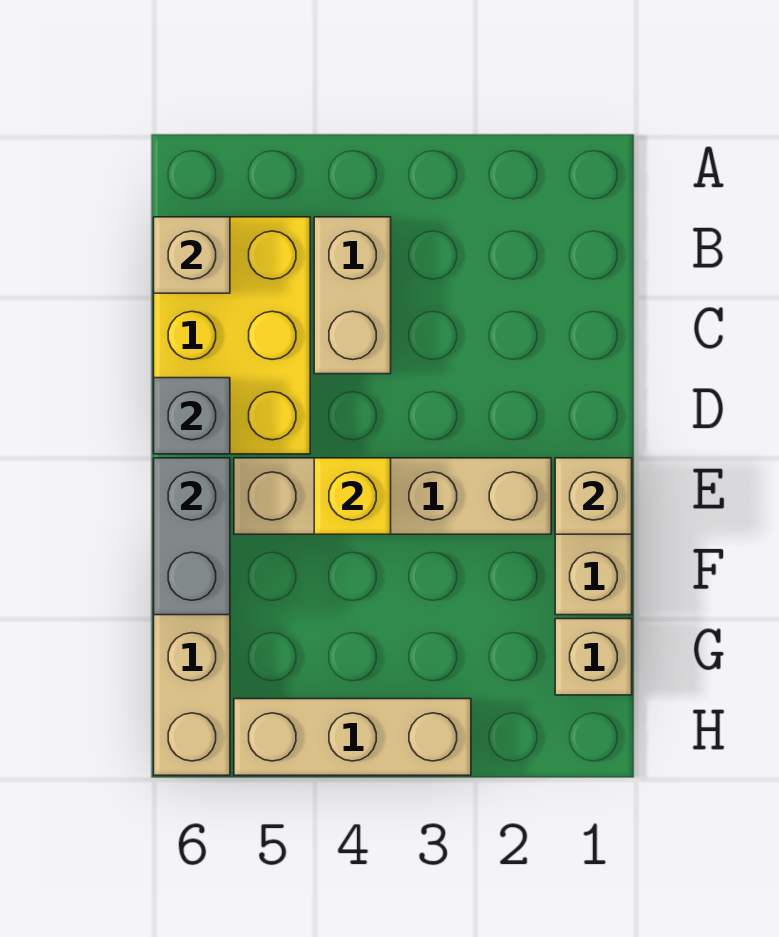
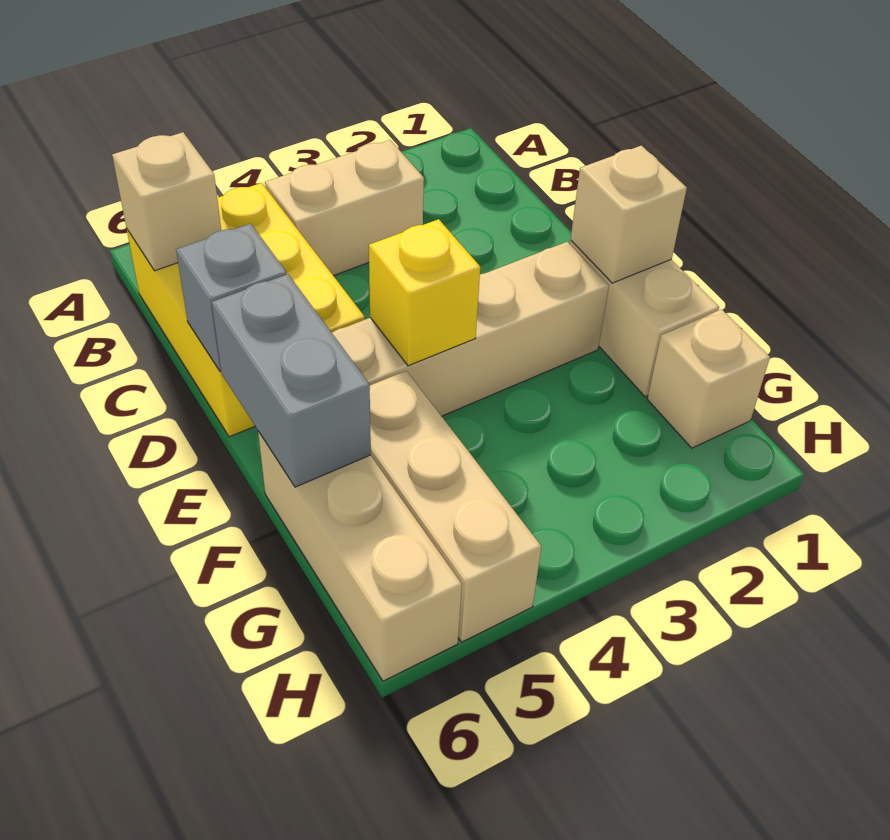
tan 1x2 brick [314,217,391,374] -> tan 1x2 brick turned to [265,140,424,276]
tan 1x3 brick [234,699,471,775] -> tan 1x3 brick turned to [370,371,541,642]

